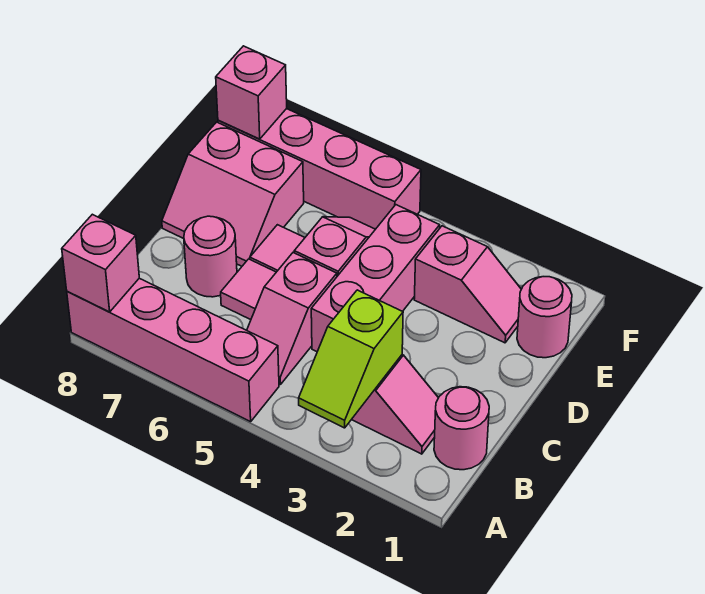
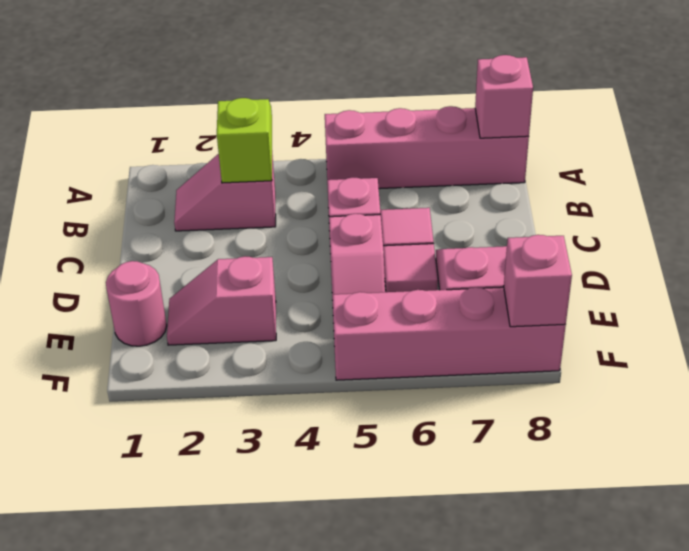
pink 1x1 round brick [434,387,489,470] -> none
pink 1x3 brick [311,205,440,352] -> none
pink 1x1 round brick [184,216,237,297] -> none

